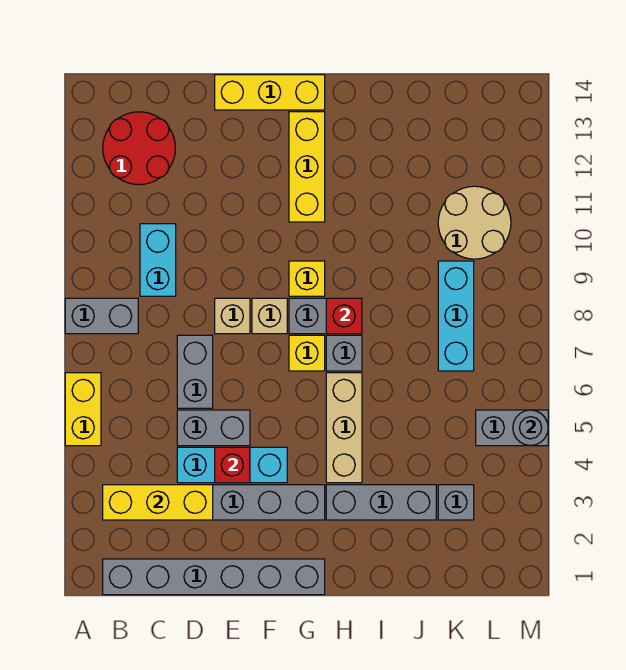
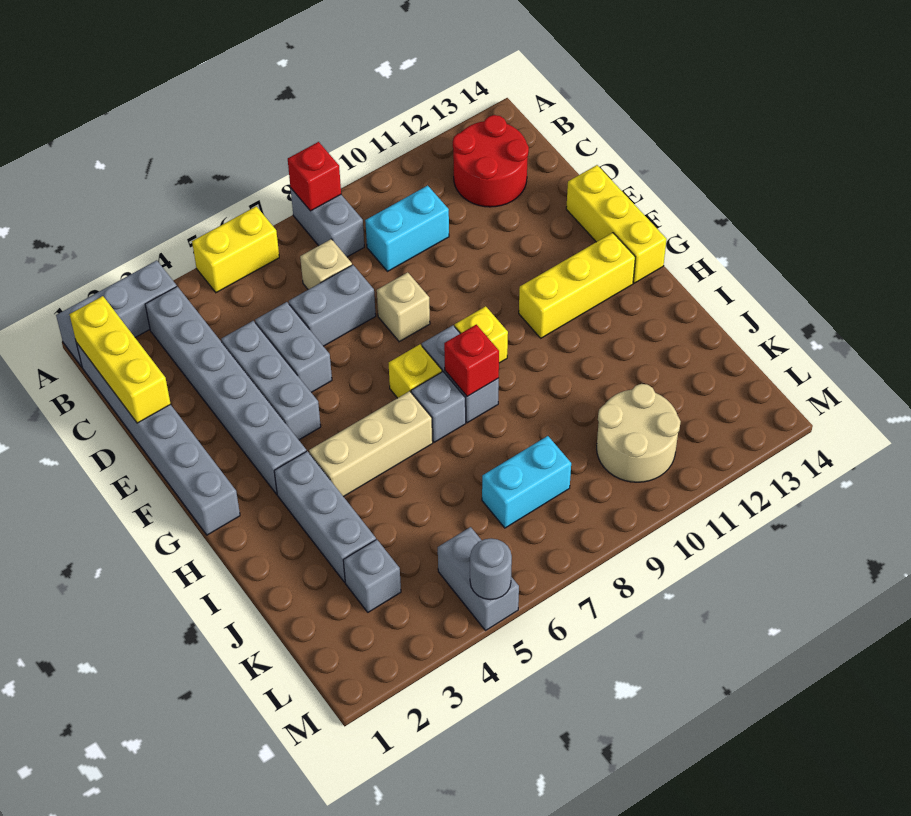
none -> grey 1x3 brick [56,260,177,367]
yellow 1x3 brick [103,485,213,520] -> yellow 1x3 brick moved to [70,296,170,423]
cyan 1x3 brick [177,447,287,483] -> grey 1x3 brick [221,321,321,440]
red 1x1 brick [215,447,250,483] -> red 1x1 brick moved to [288,142,341,211]
tan 1x1 brick [252,298,287,334] -> tan 1x1 brick moved to [300,239,352,290]
cyan 1x3 brick [438,261,474,371] -> cyan 1x2 brick [482,436,571,528]

